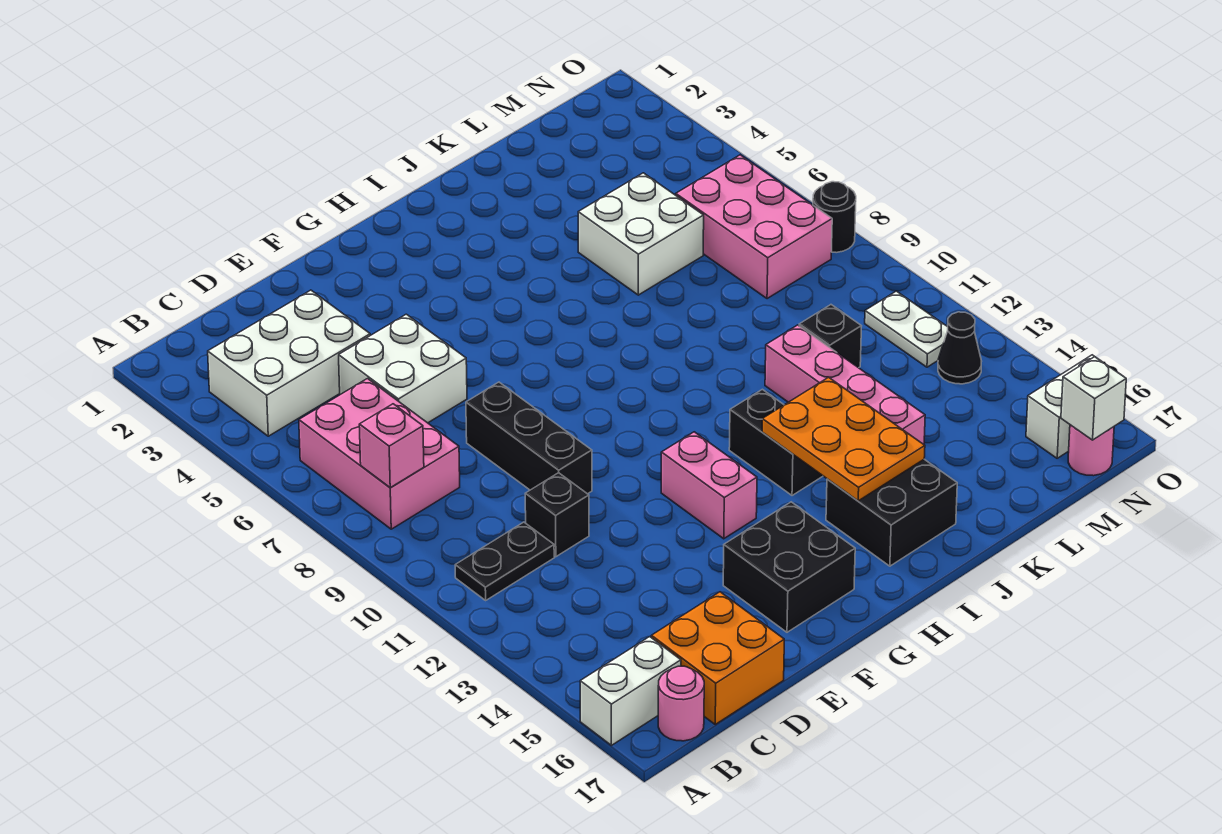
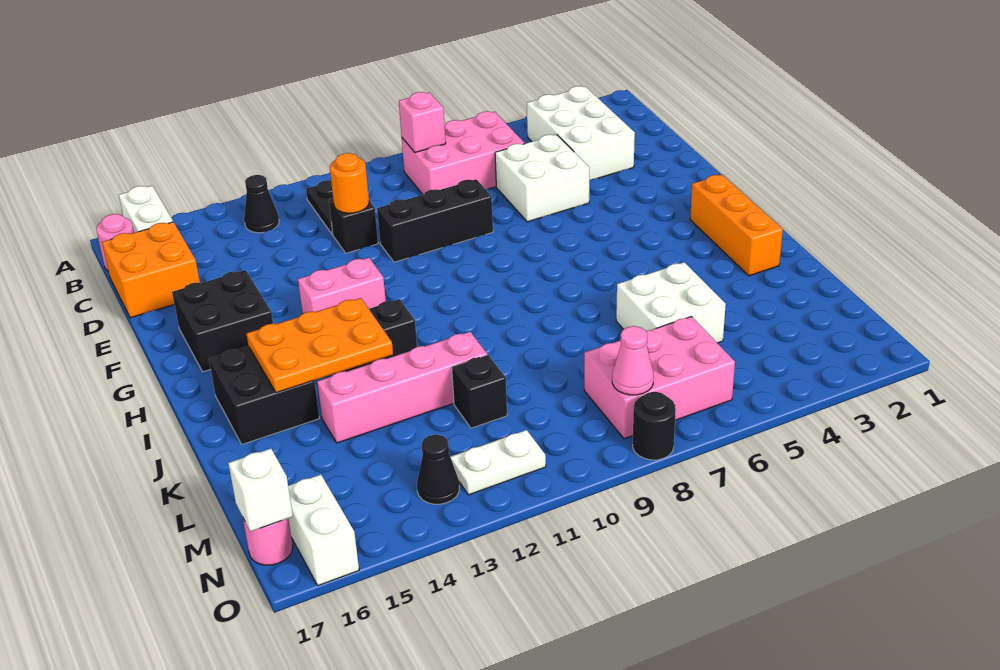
none -> black 1x1 cone [244,175,279,233]
none -> orange 1x1 round brick [330,153,369,213]
none -> orange 1x3 brick [690,174,783,276]
none -> pink 1x1 cone [612,326,654,395]

